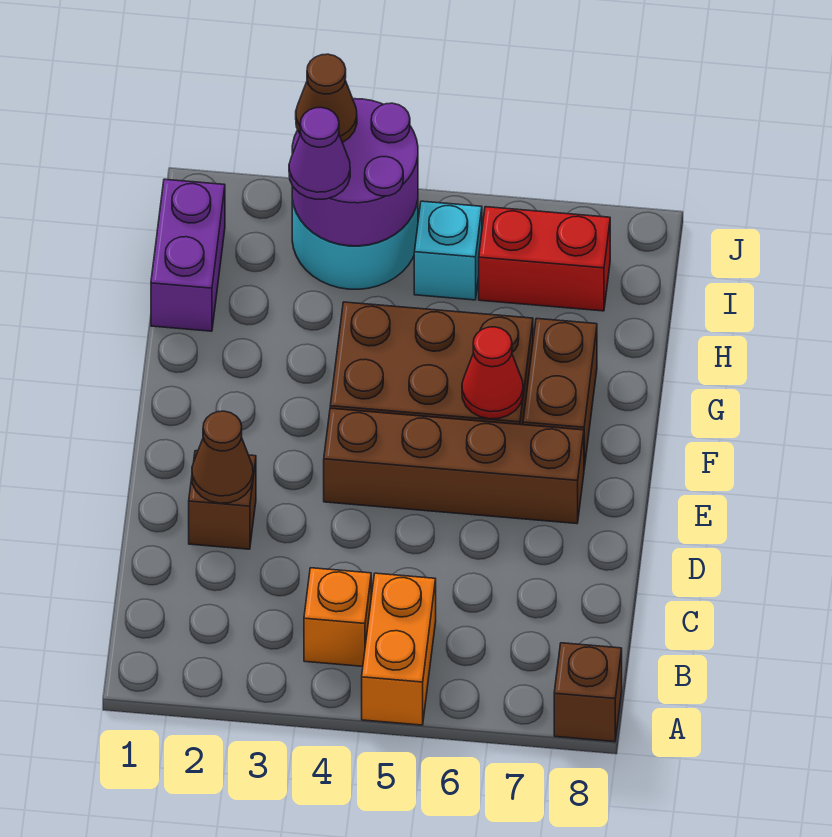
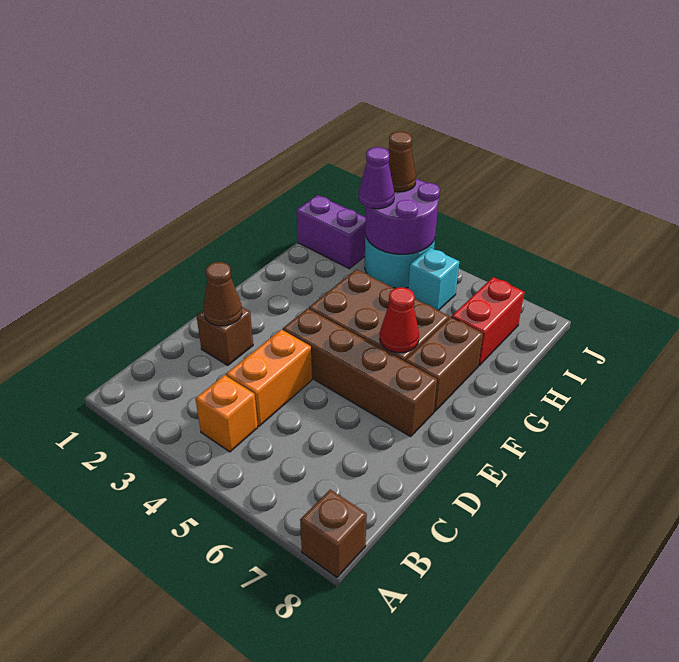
orange 1x2 brick [362,573,436,725] -> orange 1x2 brick moved to [226,329,312,426]
purple 1x2 brick [151,179,225,331] -> purple 1x2 brick turned to [297,195,366,269]
red 1x2 brick [479,207,610,311] -> red 1x2 brick turned to [452,277,524,366]

